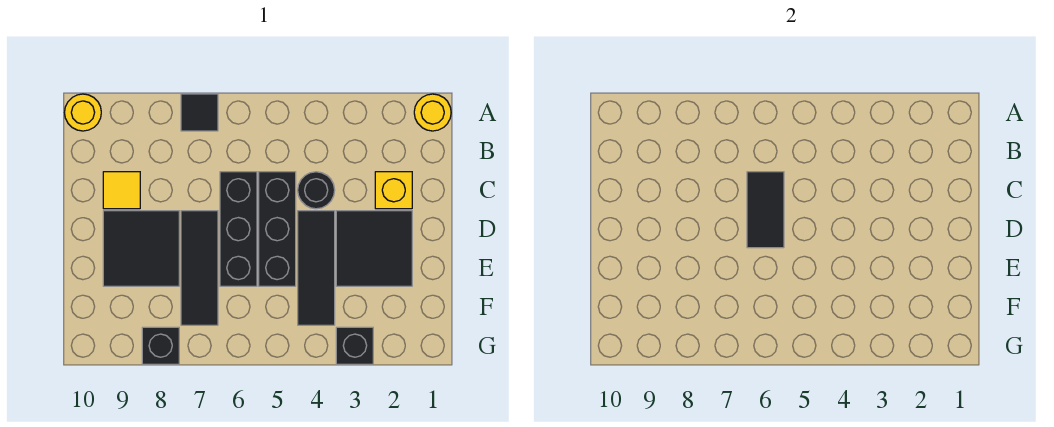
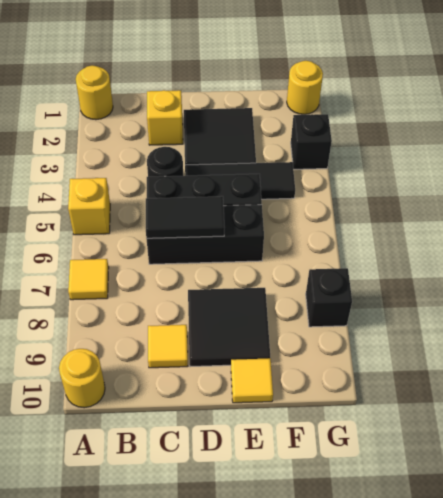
none -> yellow 1x1 brick [68,178,110,235]
black 1x1 tile [181,94,218,131] -> yellow 1x1 tile [68,259,109,300]
black 1x3 tile [181,211,218,325] -> none
none -> yellow 1x1 tile [231,358,273,403]
none -> yellow 1x1 round brick [287,61,323,114]

